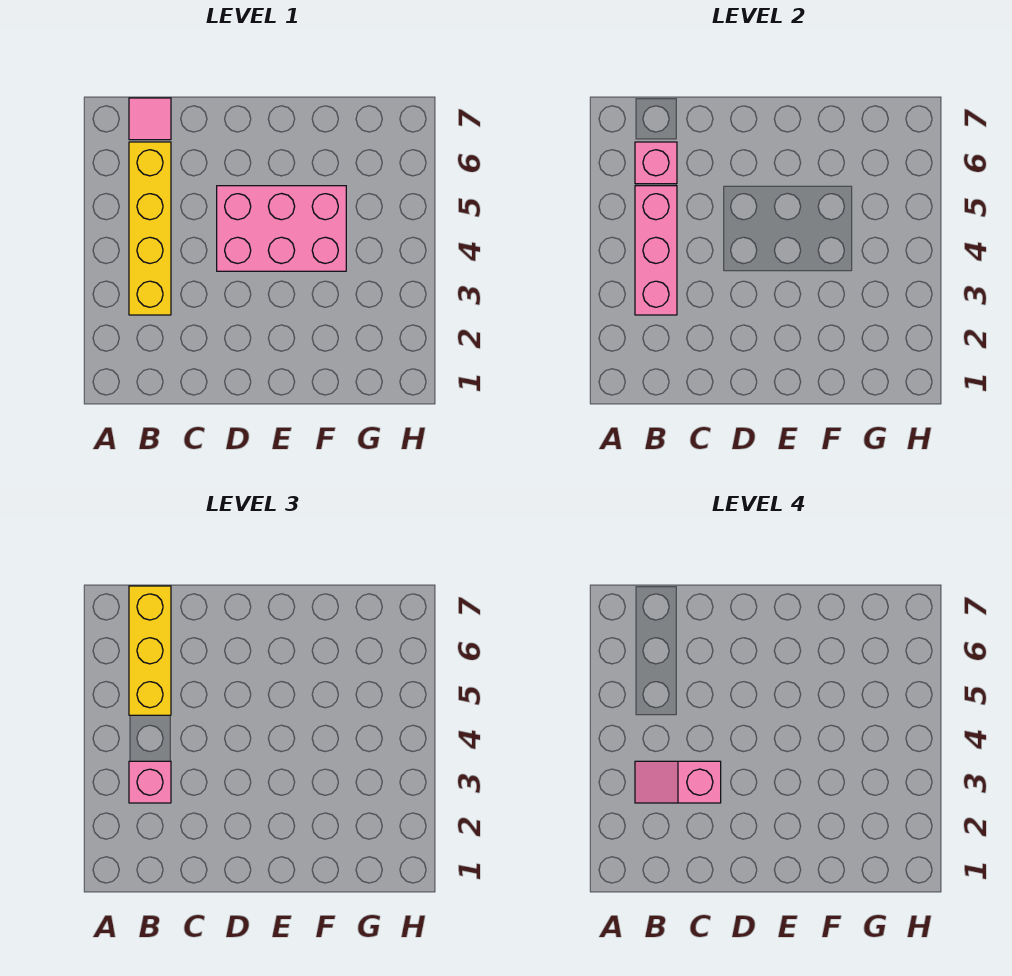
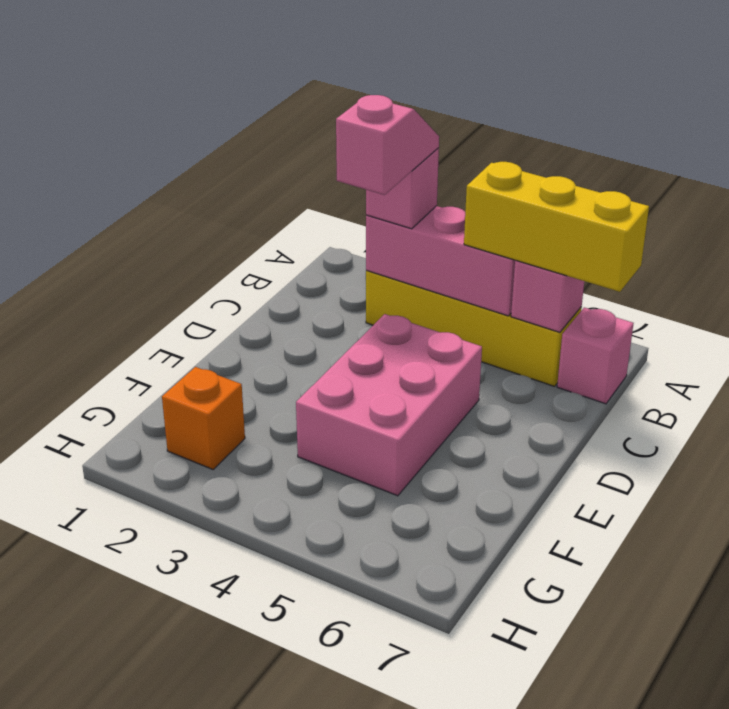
pink 1x1 tile [129,98,171,140] -> pink 1x1 brick [557,308,634,404]
none -> orange 1x1 brick [162,367,245,469]

